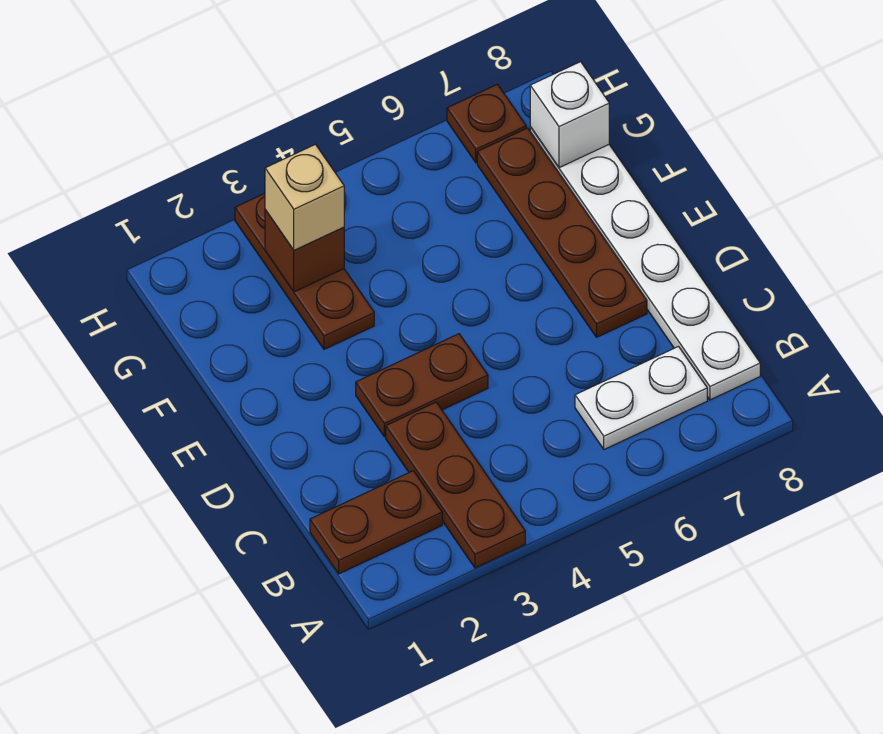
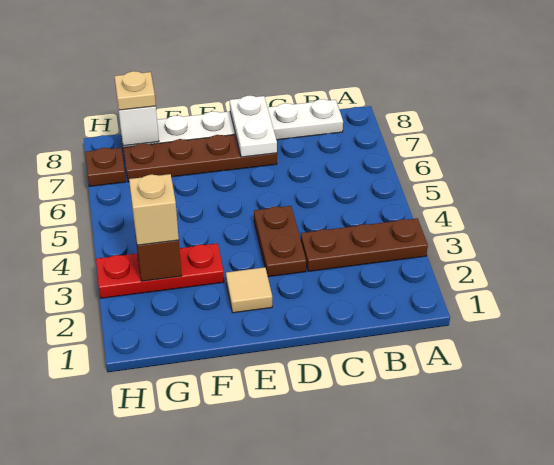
brown 1x2 plate [310,471,442,574] -> none
white 1x2 plate [575,347,707,450] -> white 1x2 plate moved to [230,96,277,157]
none -> tan 1x1 tile [226,267,272,313]
brown 1x3 plate [235,193,374,349] -> red 1x3 plate [96,243,224,298]
none -> tan 1x1 plate [115,71,156,110]

